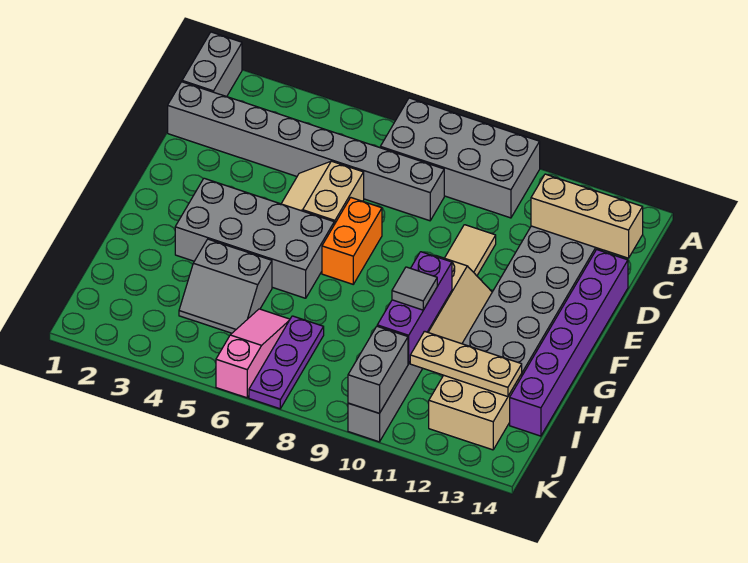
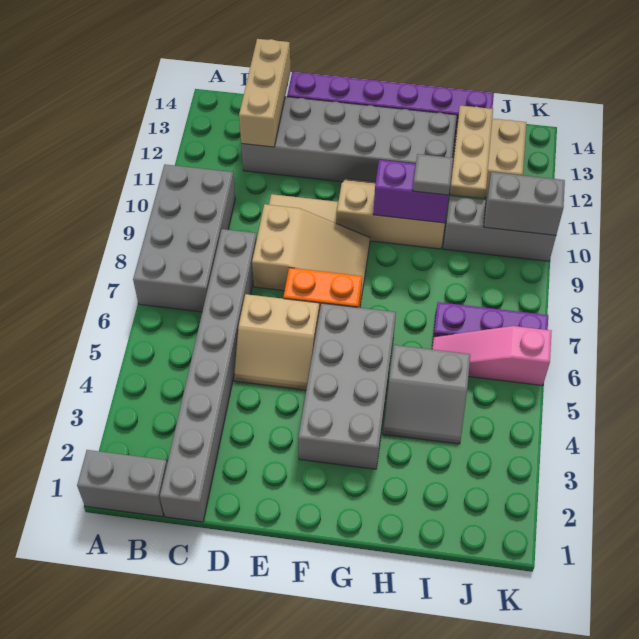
none -> tan 2x3 slope [252,204,370,298]
purple 1x3 brick [377,252,452,363] -> purple 1x2 brick [373,160,449,223]
grey 2x2 slope [179,239,272,333] -> grey 2x2 slope turned to [383,345,470,444]

